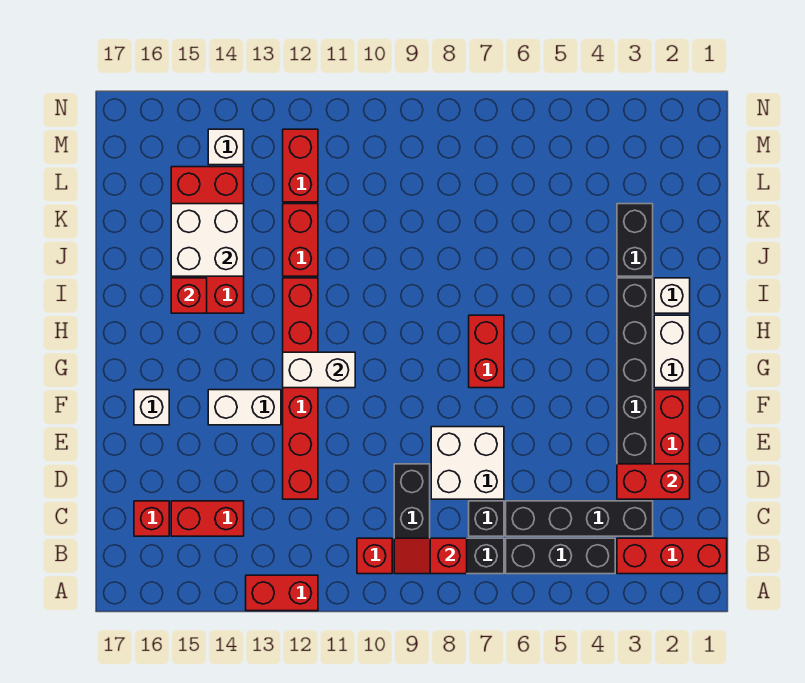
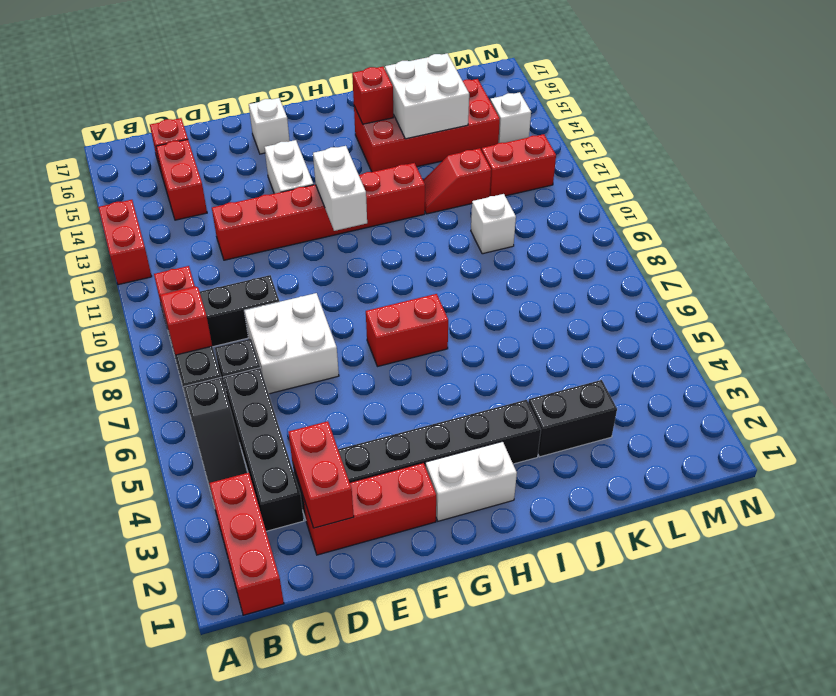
black 1x3 brick [506,538,615,574] -> black 1x3 slope [184,378,247,495]
white 1x1 brick [654,278,690,313] -> white 1x1 brick moved to [471,194,516,254]
red 1x2 brick [283,204,318,276] -> red 1x2 slope [423,148,491,214]

